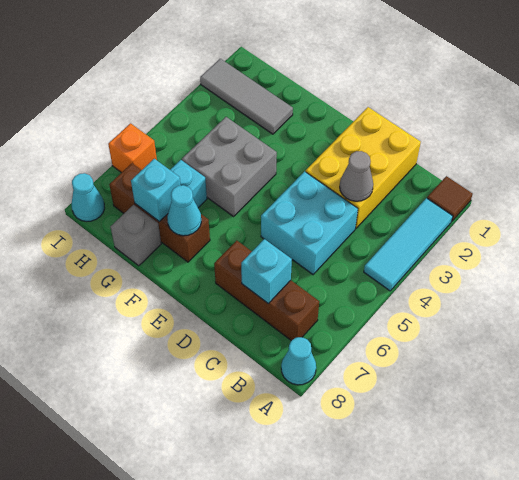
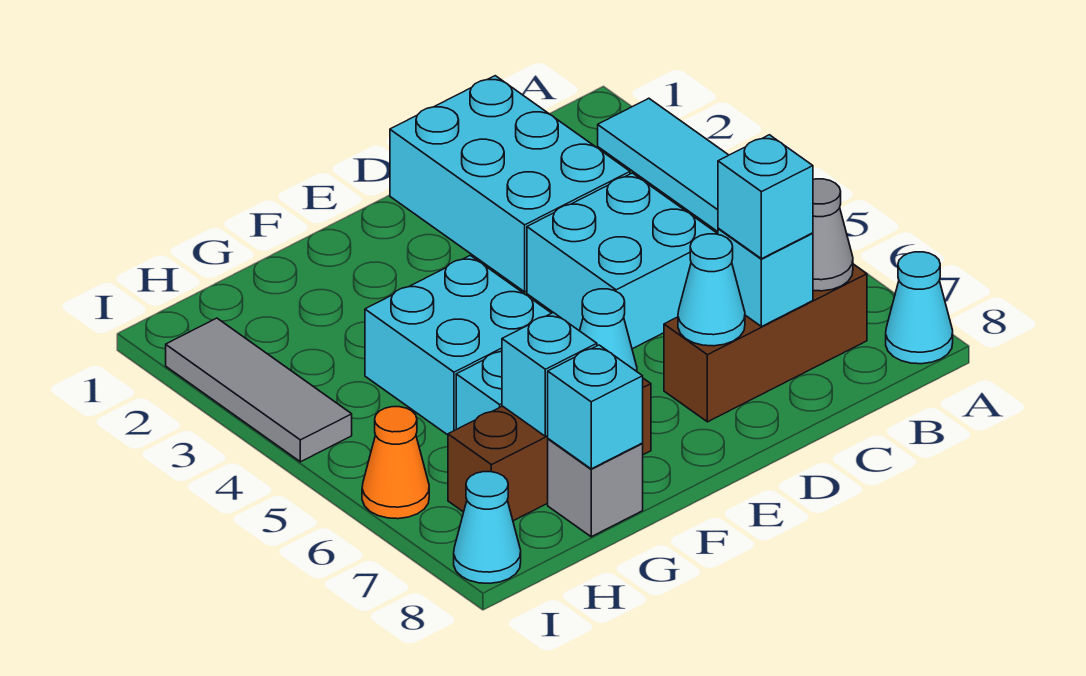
brown 1x1 tile [427,176,473,221] -> none
yellow 2x3 brick [306,107,421,228] -> cyan 2x3 brick [390,76,630,292]
grey 1x1 cone [340,151,373,201] -> grey 1x1 cone moved to [813,179,853,291]
none -> cyan 1x1 brick [718,135,813,259]
none -> cyan 1x1 cone [678,234,745,346]
grey 2x2 brick [182,117,277,216] -> cyan 2x2 brick [365,255,551,435]
grey 1x3 tile [200,59,293,134] -> grey 1x3 tile turned to [166,318,352,462]
none -> cyan 1x1 brick [548,345,643,469]
orange 1x1 brick [108,123,157,173] -> orange 1x1 cone [362,407,429,519]

